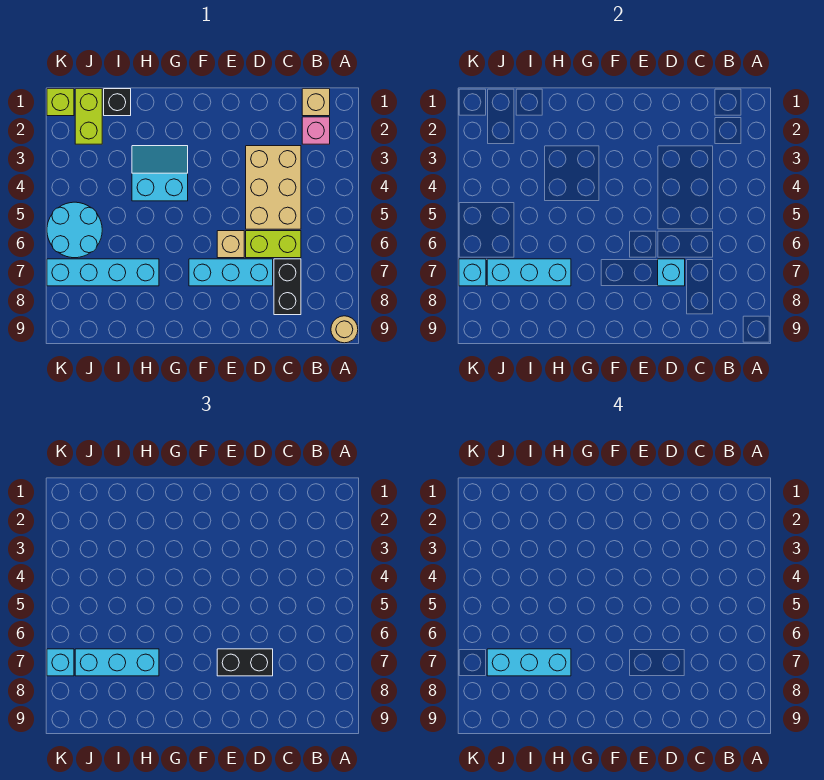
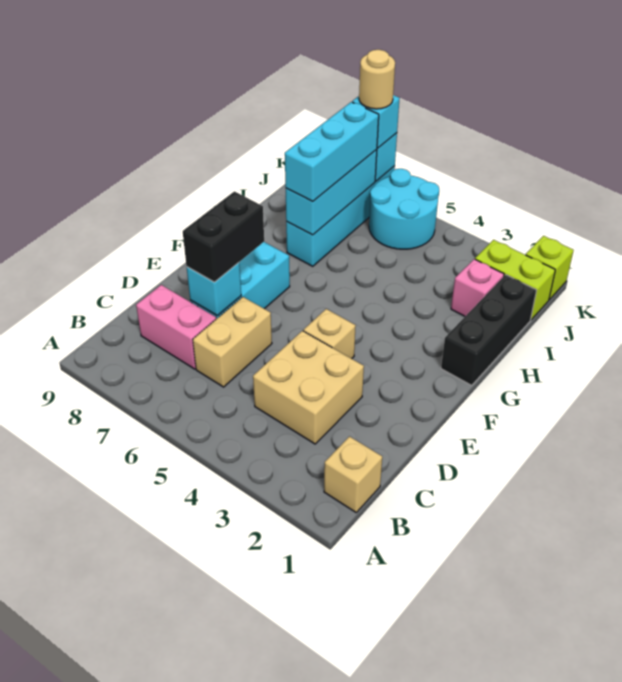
tan 1x1 round brick [331,316,358,343] -> tan 1x1 round brick moved to [359,50,395,109]
pink 1x1 brick [302,117,330,144] -> pink 1x1 brick moved to [451,259,504,316]
tan 2x3 brick [246,146,301,229] -> tan 2x2 brick [253,331,364,444]
lime 1x2 brick [246,231,301,258] -> tan 1x2 brick [193,297,272,387]
black 1x2 brick [274,259,301,315] -> pink 1x2 brick [136,285,216,369]
tan 1x1 brick [217,231,244,258] -> tan 1x1 brick moved to [303,309,356,359]
cyan 2x2 slope [132,146,188,201] -> none
cyan 1x3 brick [487,649,571,676] -> none
black 1x1 brick [104,89,131,116] -> black 1x3 brick [441,275,537,385]

